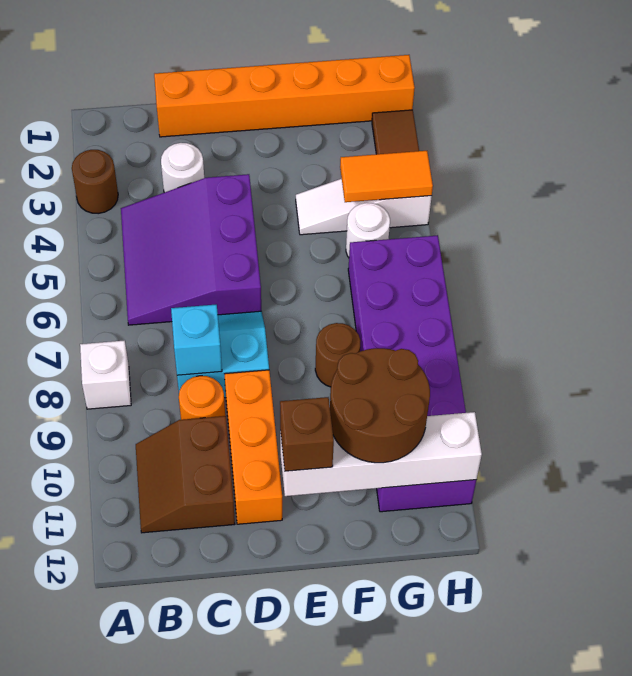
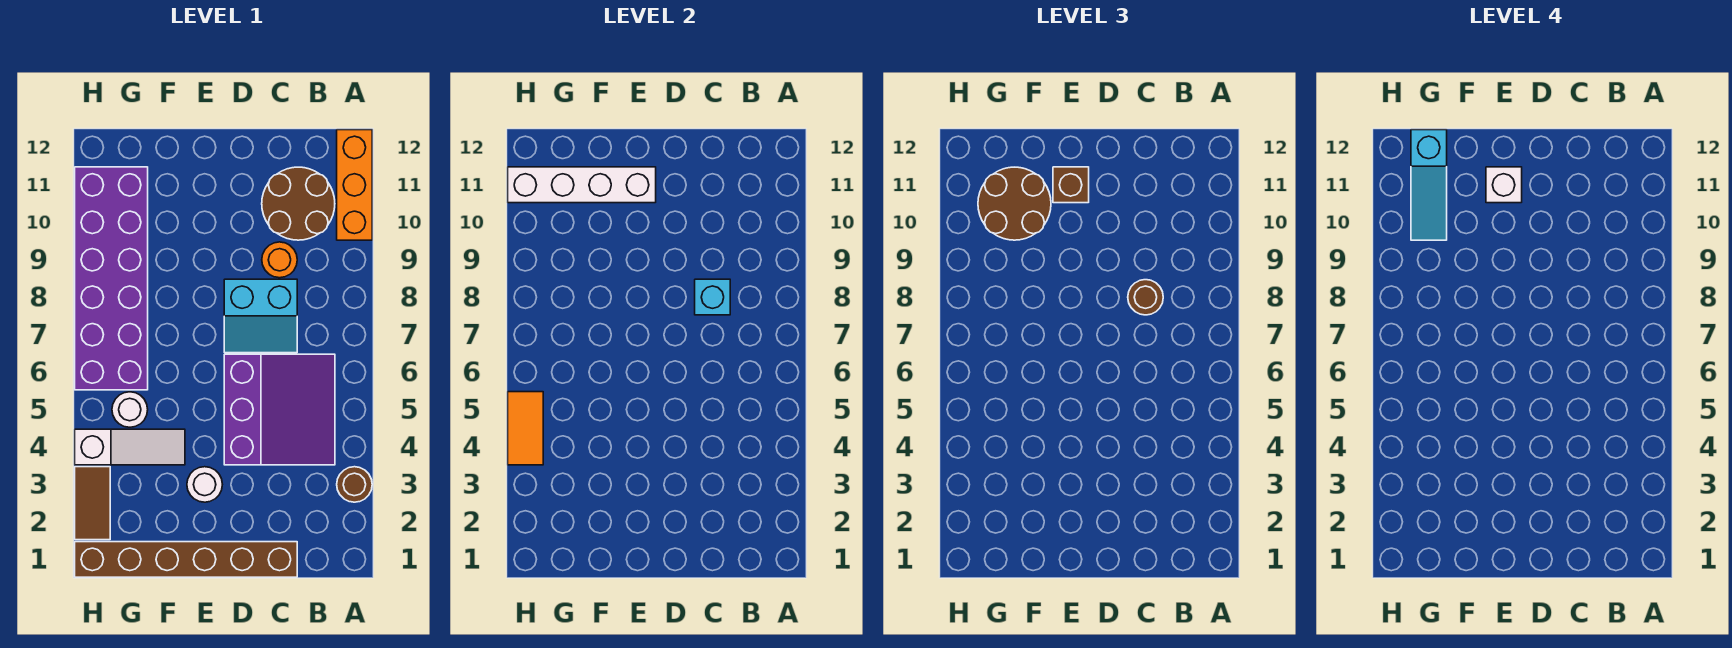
white 1x1 brick [80,340,131,409] -> white 1x1 brick moved to [1486,167,1522,203]
brown 2x2 slope [136,416,235,533] -> brown 2x2 round brick [262,167,335,240]
orange 1x6 brick [154,55,415,137] -> brown 1x6 brick [75,542,297,577]
white 1x1 round brick [161,143,204,193] -> white 1x1 round brick moved to [187,467,222,502]
orange 1x3 brick [225,370,282,524] -> orange 1x3 brick moved to [337,130,372,240]
brown 1x1 round brick [315,323,361,387] -> brown 1x1 round brick moved to [1128,280,1163,315]
orange 1x2 tile [340,151,433,202] -> orange 1x2 tile turned to [508,392,543,465]
none -> cyan 1x3 slope [1411,130,1447,240]

